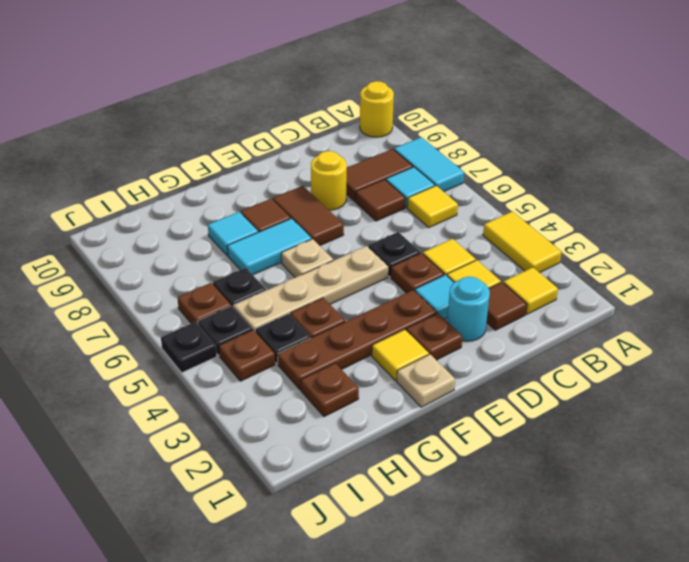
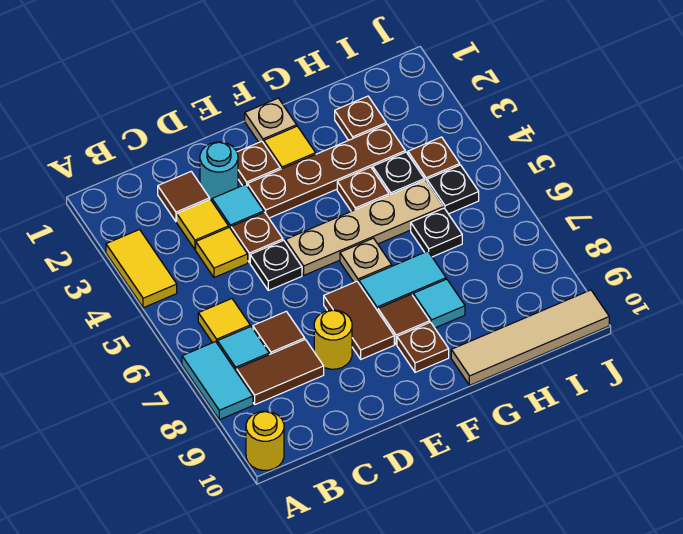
yellow 1x1 tile [503,267,558,314] -> none
none -> tan 1x4 tile [451,290,609,385]
brown 1x1 plate [178,283,231,324] -> brown 1x1 plate moved to [397,322,449,372]
black 1x1 plate [161,322,217,373] -> none

